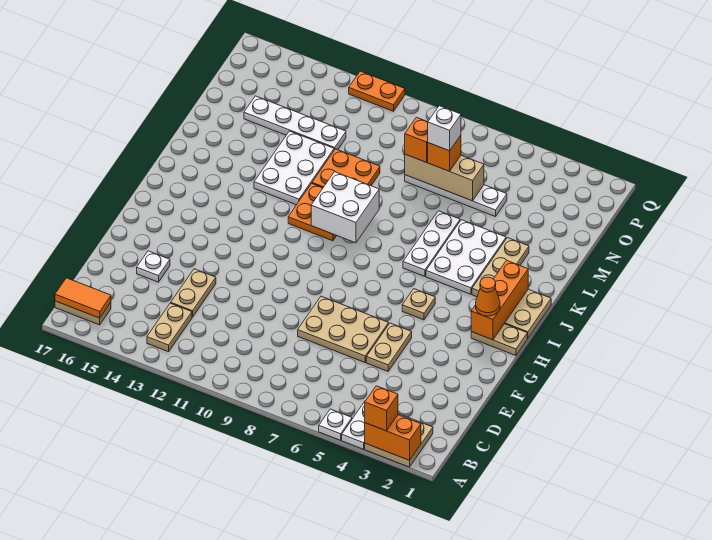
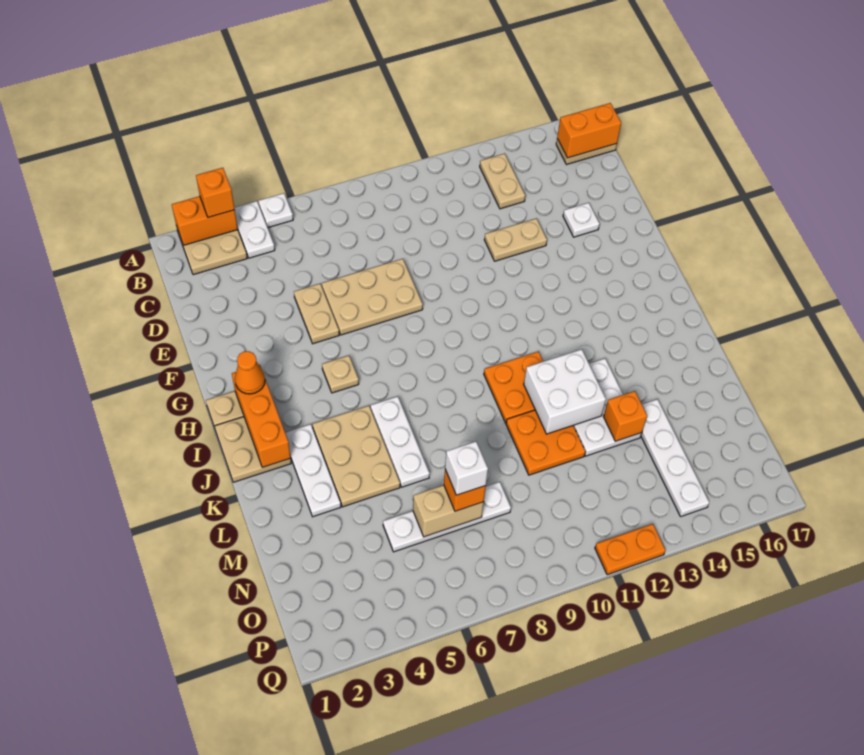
orange 1x2 tile [55,278,111,318] -> orange 1x2 brick [557,103,621,158]
tan 1x2 plate [171,269,216,317] -> tan 1x2 plate turned to [484,218,547,261]
tan 1x3 plate [472,238,529,297] -> white 1x3 plate [285,424,341,517]
white 2x3 plate [426,220,506,294] -> tan 2x3 plate [313,406,400,507]
white 2x2 brick [311,172,379,243] -> white 2x2 brick moved to [524,349,606,434]
tan 1x3 brick [405,154,484,201] -> tan 1x2 brick [413,485,484,537]
orange 1x1 brick [405,117,428,162] -> orange 1x1 brick moved to [604,391,647,441]
white 1x4 plate [244,96,346,150] -> white 1x4 plate turned to [641,399,709,516]

